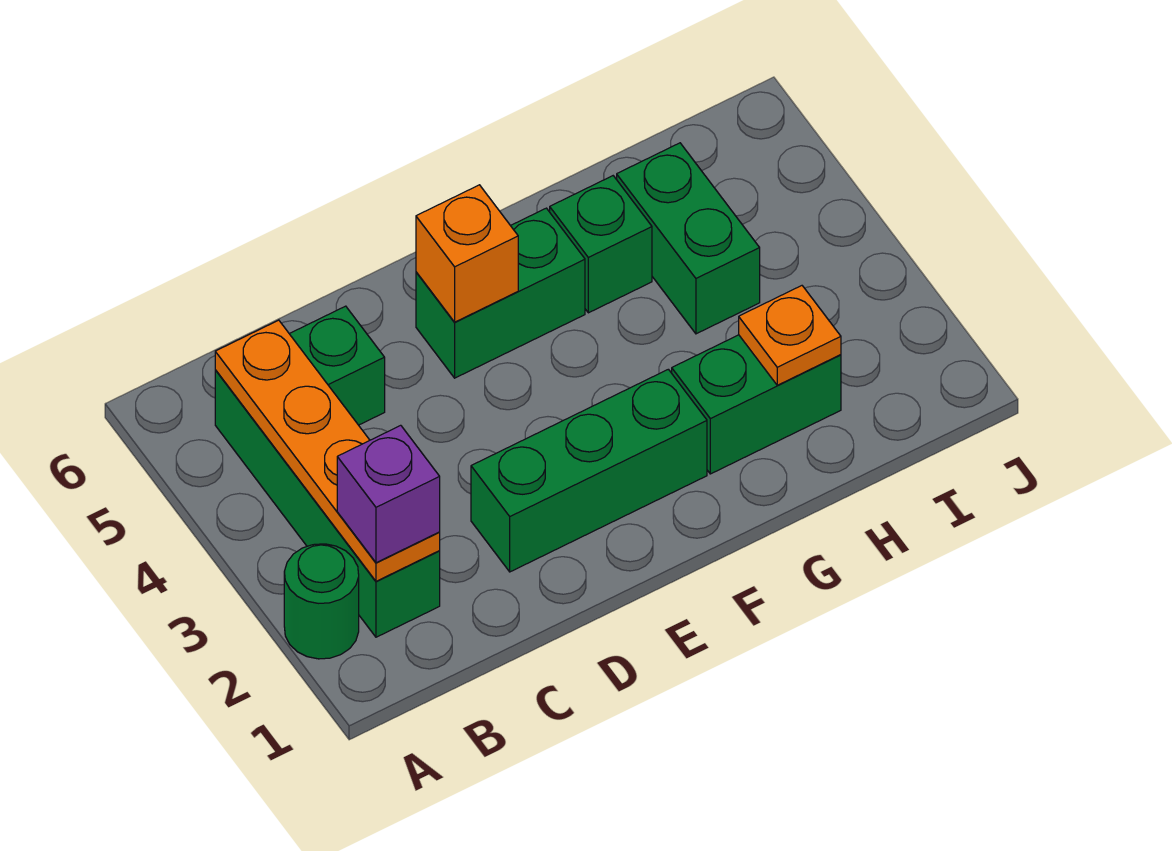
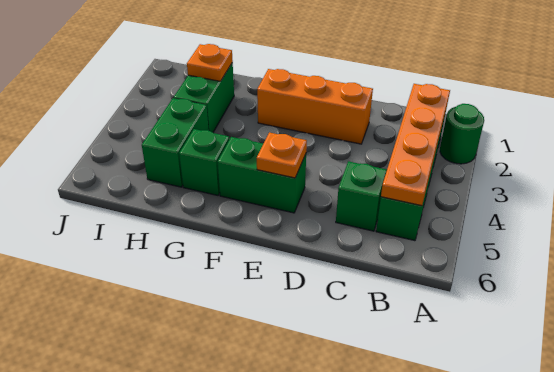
purple 1x1 brick [337,425,440,563] -> none
green 1x3 brick [471,369,707,572] -> orange 1x3 brick [257,69,373,144]
orange 1x1 brick [416,185,518,322] -> orange 1x1 plate [257,132,307,178]
green 1x2 brick [672,335,841,474] -> green 1x2 brick turned to [174,63,234,132]

